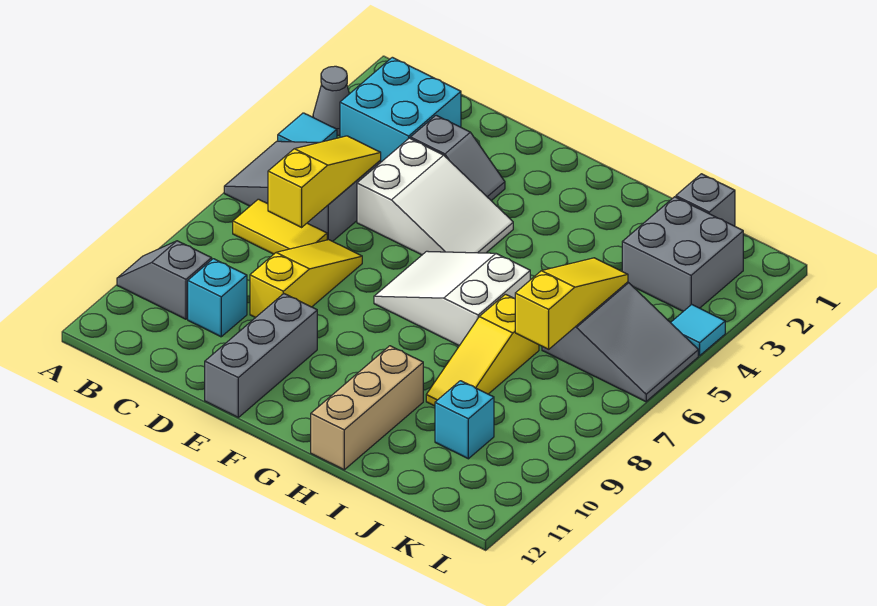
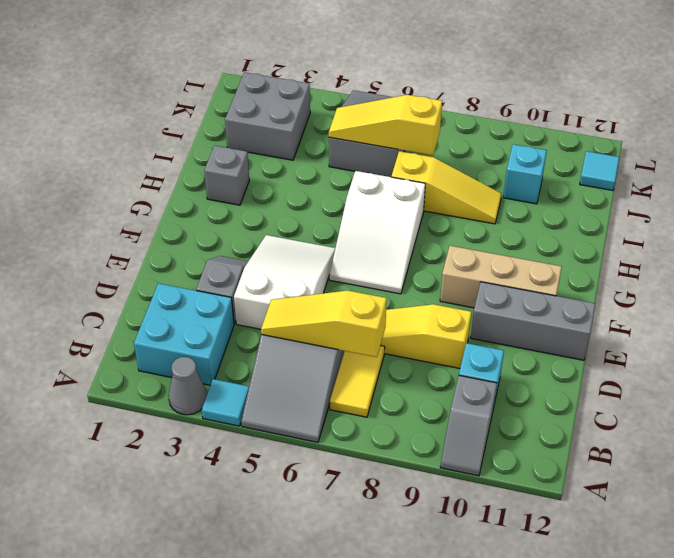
tan 1x3 brick [311,346,423,470] -> tan 1x3 brick moved to [440,246,562,308]
grey 1x1 brick [676,174,735,226] -> grey 1x1 brick moved to [204,146,249,205]
cyan 1x1 tile [671,304,725,356] -> cyan 1x1 tile moved to [580,151,619,190]

